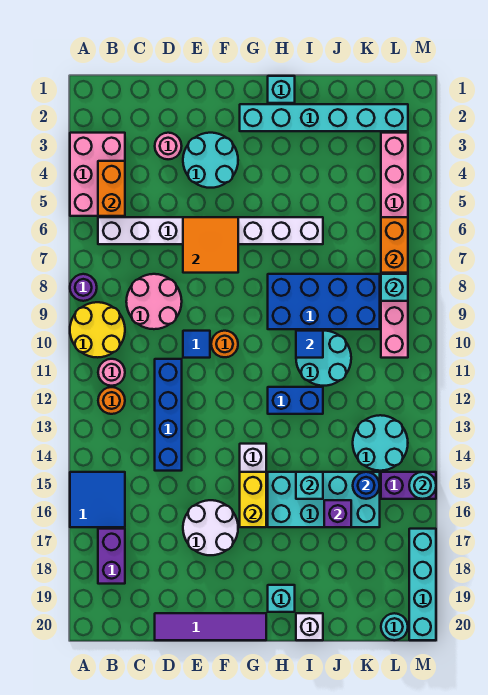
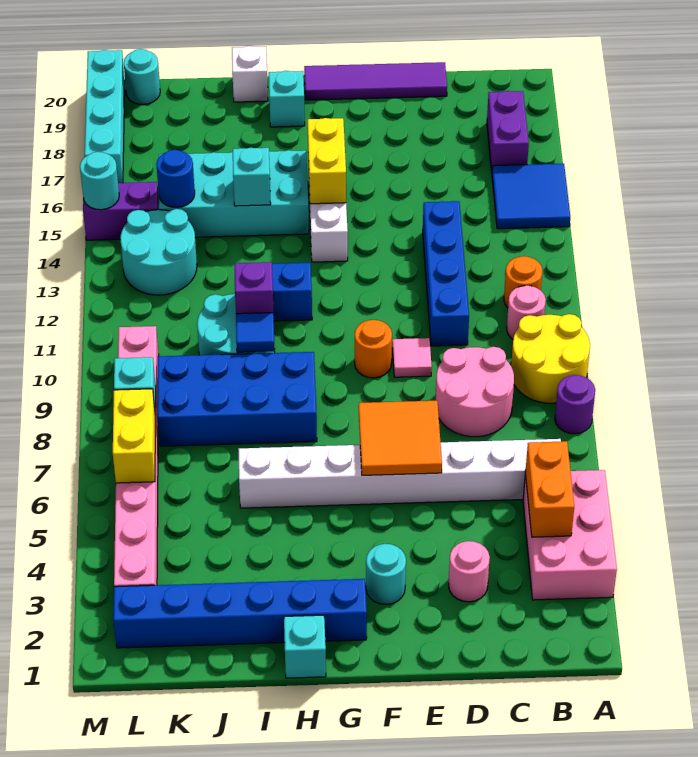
cyan 2x2 round brick [183,133,238,188] -> cyan 1x1 round brick [366,544,406,604]
blue 1x1 tile [183,331,210,358] -> pink 1x1 tile [392,338,432,377]
white 2x2 round brick [183,500,238,555] -> none
cyan 1x6 brick [240,104,408,131] -> blue 1x6 brick [113,579,367,648]
purple 1x1 brick [324,500,351,527] -> purple 1x1 brick moved to [234,262,274,314]
orange 1x2 brick [381,217,408,273] -> yellow 1x2 brick [113,389,155,483]

